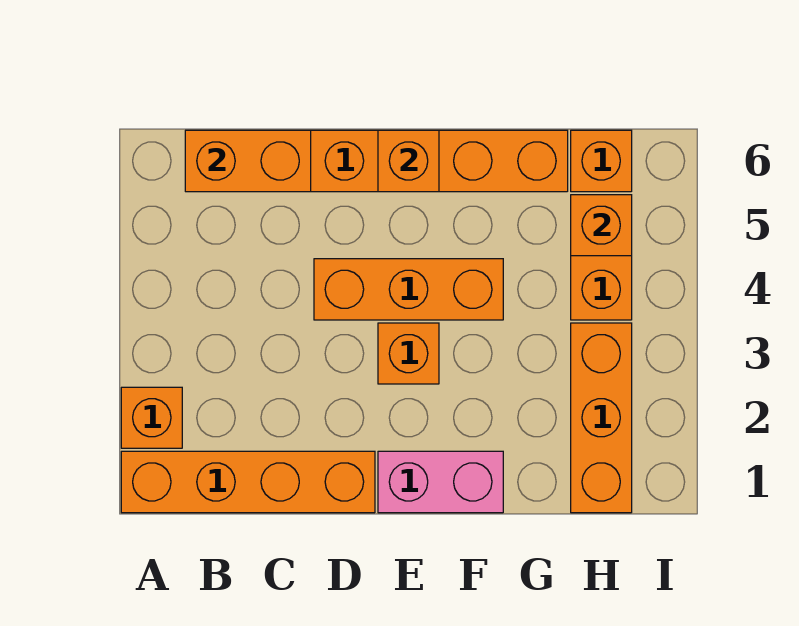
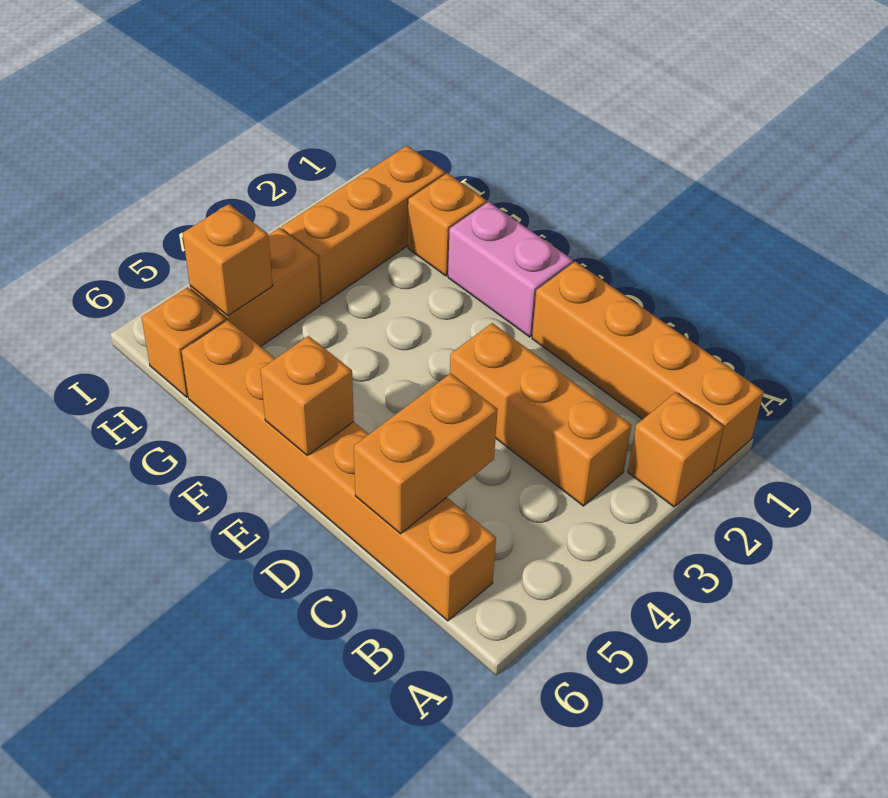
orange 1x2 brick [185,130,311,192] -> orange 1x2 brick turned to [354,373,498,534]
orange 1x3 brick [314,259,503,320] -> orange 1x3 brick moved to [450,323,631,506]
orange 1x1 brick [378,323,439,384] -> orange 1x1 brick moved to [408,173,487,276]

